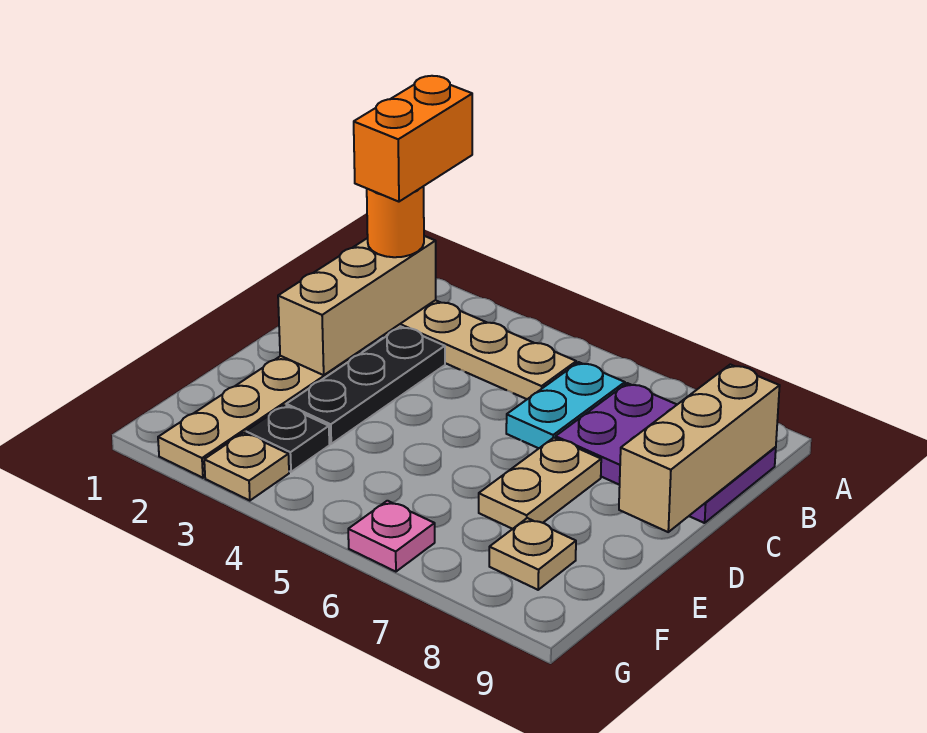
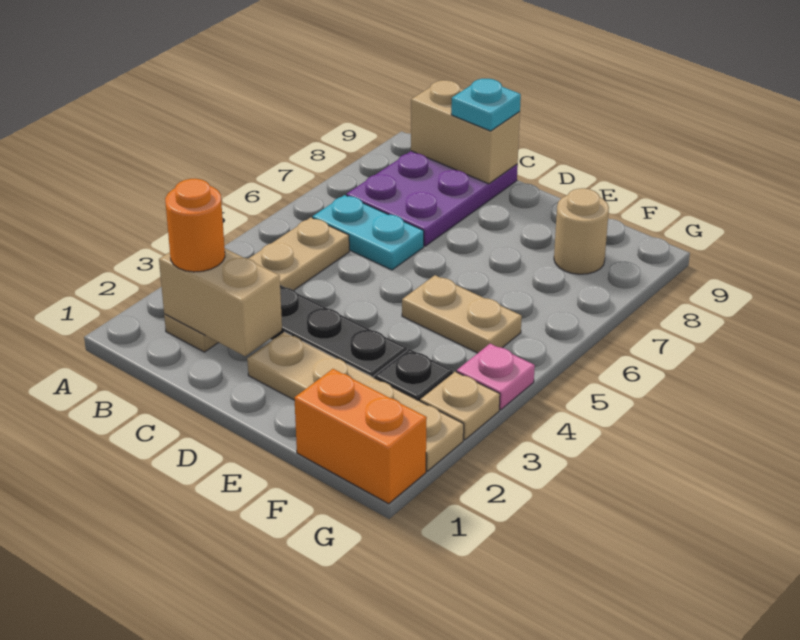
orange 1x2 brick [354,76,472,202] -> orange 1x2 brick moved to [294,369,427,504]
tan 1x3 brick [278,236,436,375] -> tan 1x2 brick [159,249,282,356]
tan 1x3 brick [619,365,780,532] -> tan 1x2 brick [411,80,520,184]
none -> cyan 1x1 plate [451,79,521,131]
tan 1x2 plate [479,438,601,529] -> tan 1x2 plate moved to [402,275,522,353]
tan 1x1 plate [489,518,576,590] -> tan 1x1 round brick [554,188,609,274]
pink 1x1 plate [348,501,435,572] -> pink 1x1 plate moved to [457,344,535,410]

